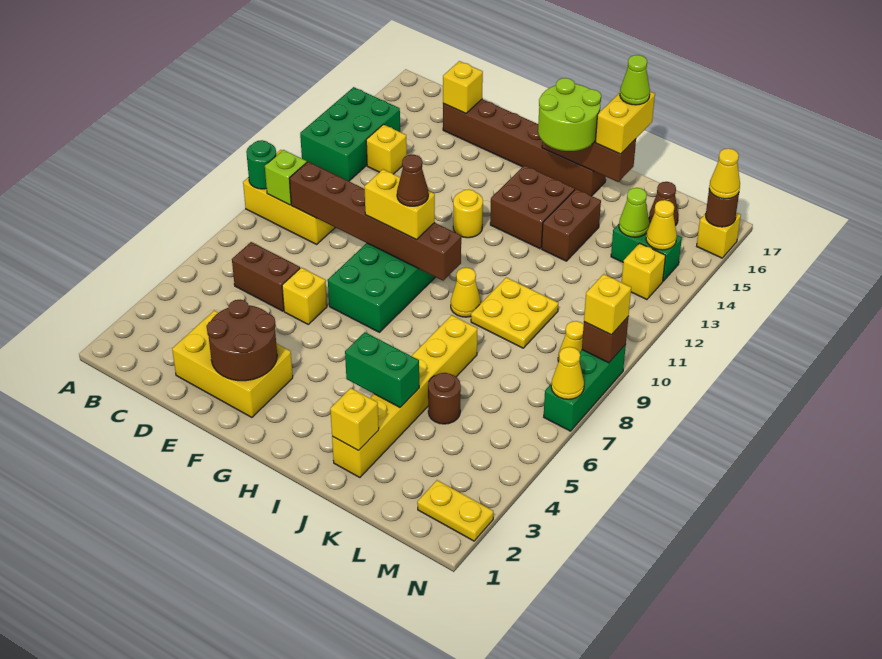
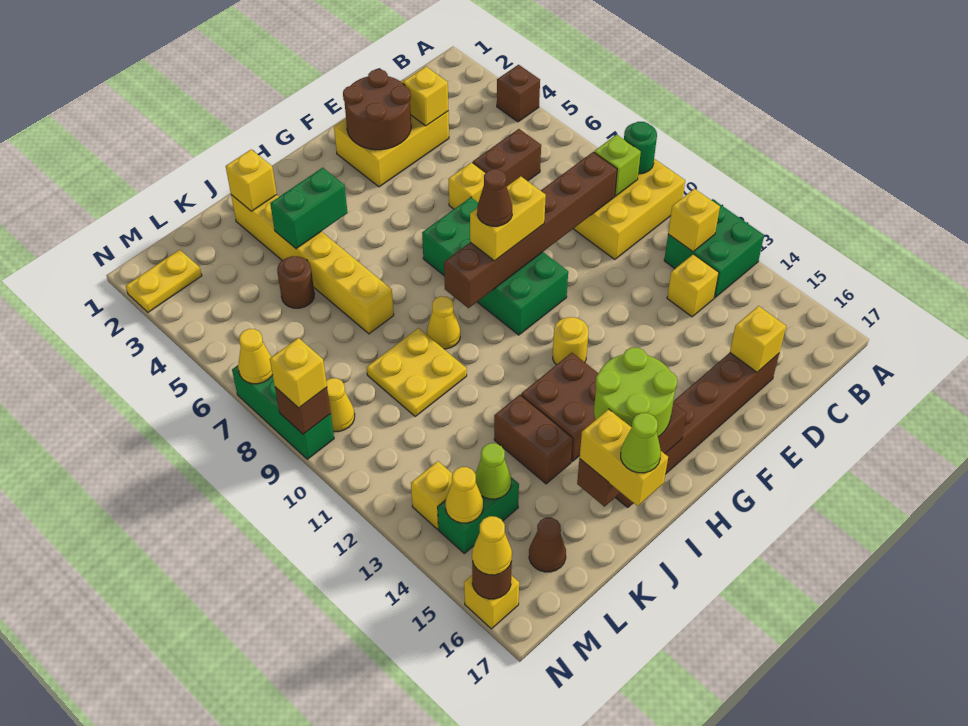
none -> brown 1x1 brick [497,65,540,122]
green 2x3 brick [300,87,400,181] -> green 2x2 brick [664,199,764,298]
none -> yellow 1x1 brick [668,189,720,252]
none -> yellow 1x1 brick [403,67,448,126]

